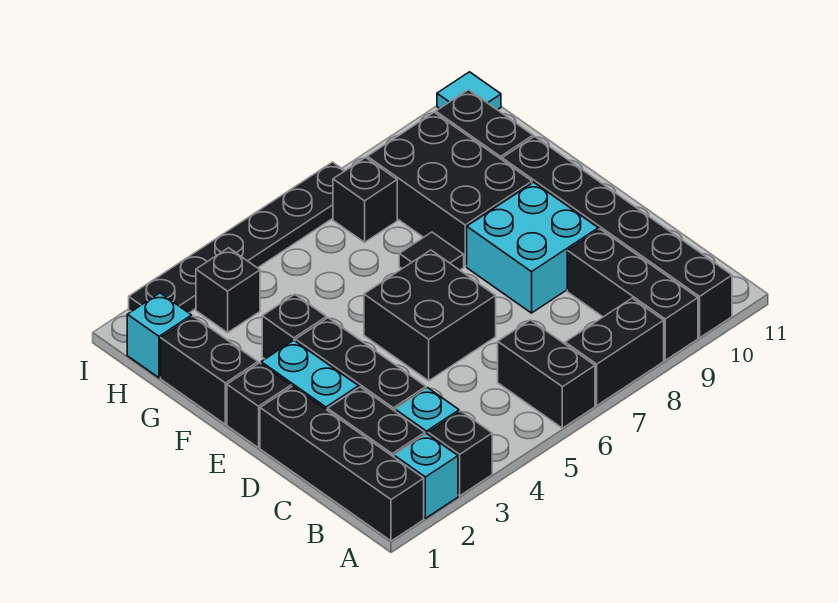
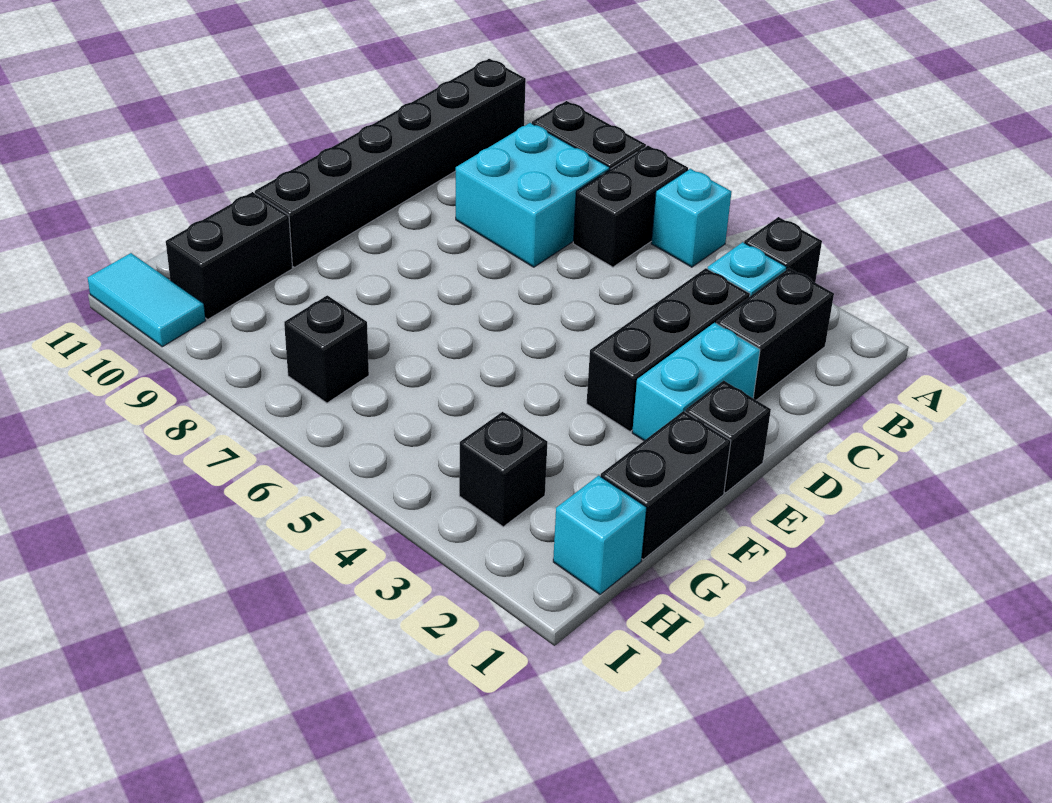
black 1x4 brick [260,386,424,541] -> none
cyan 1x1 brick [394,433,458,518] -> cyan 1x1 brick moved to [651,169,731,267]
black 1x3 brick [567,229,698,360] -> none
black 2x2 brick [364,250,496,381] -> none
cyan 2x2 brick [467,182,598,313] -> cyan 2x2 brick moved to [456,123,610,267]
black 1x1 brick [262,295,326,359] -> none
black 1x1 tile [399,232,464,270] -> none
black 2x3 brick [367,112,532,266] -> none
black 1x6 plate [129,162,345,313] -> none
cyan 1x1 tile [437,72,501,110] -> cyan 1x2 tile [88,253,206,347]

